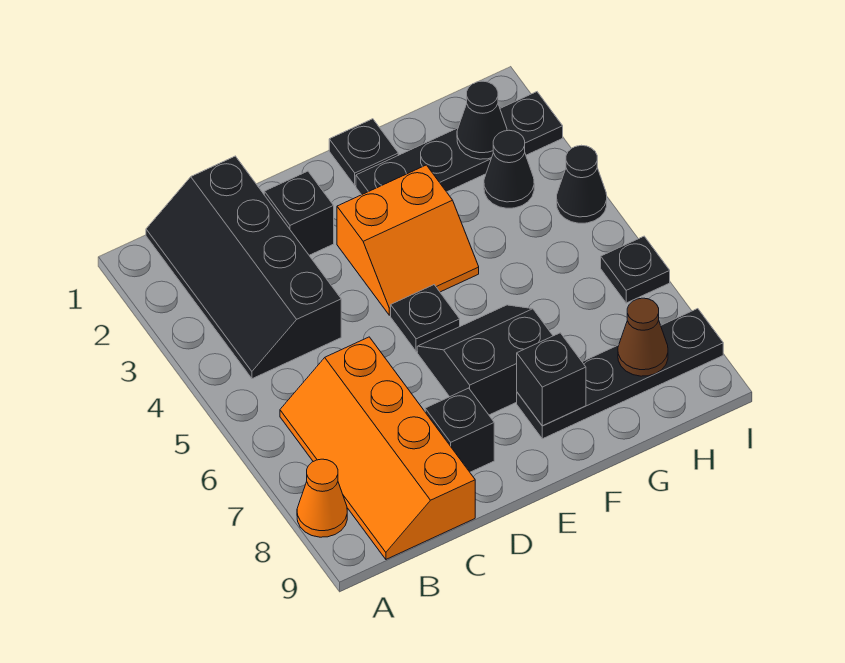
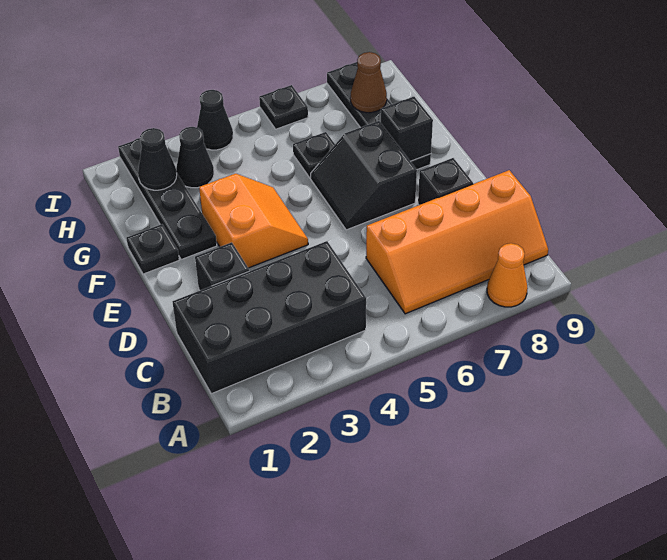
black 2x4 slope [146,156,341,379] -> black 2x4 brick [173,241,366,394]
black 1x1 plate [391,285,460,351] -> black 1x1 plate moved to [293,132,335,178]

